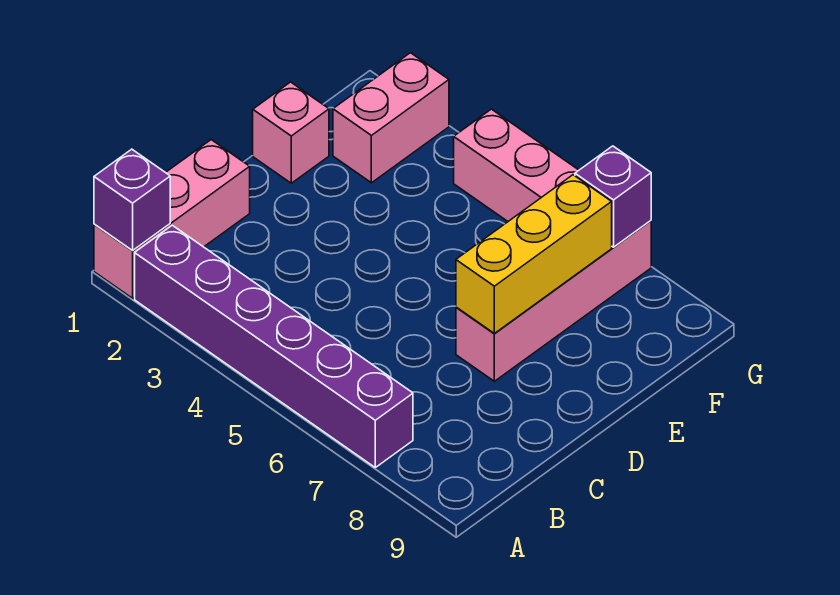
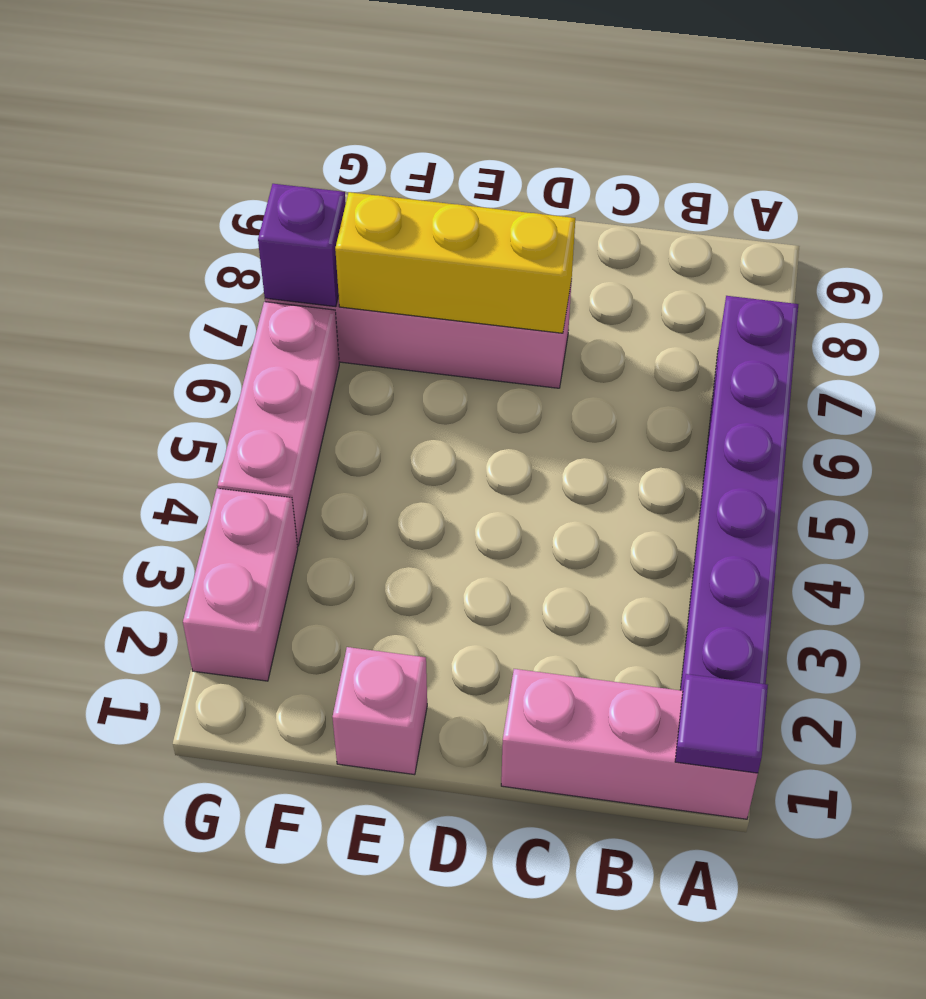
purple 1x1 brick [94,149,170,250] -> purple 1x1 tile [675,674,768,773]
pink 1x2 brick [333,53,449,183] -> pink 1x2 brick turned to [183,488,298,681]

